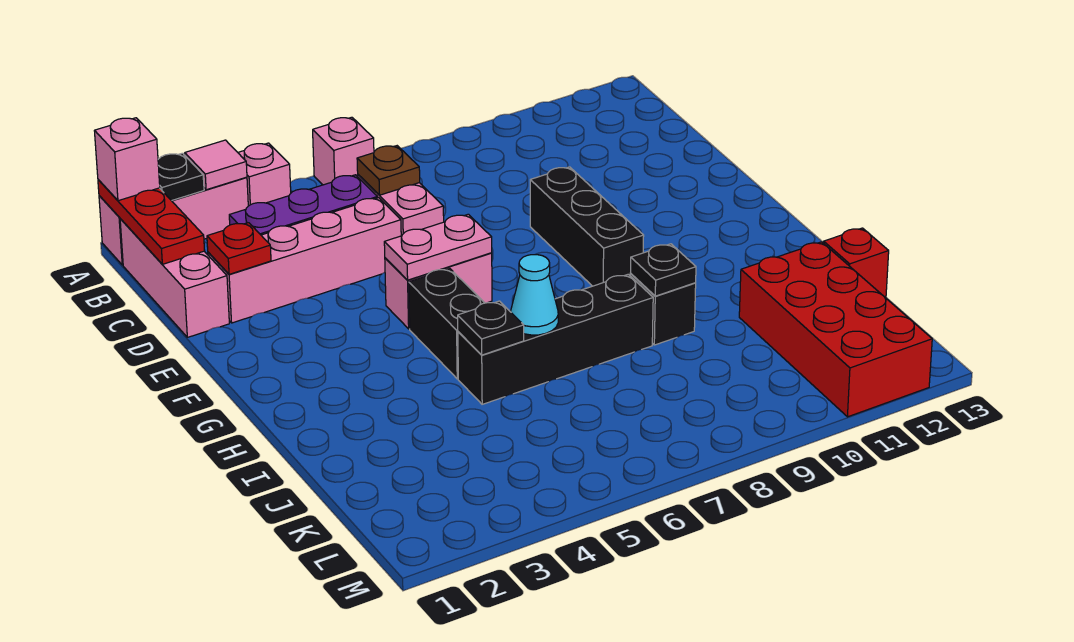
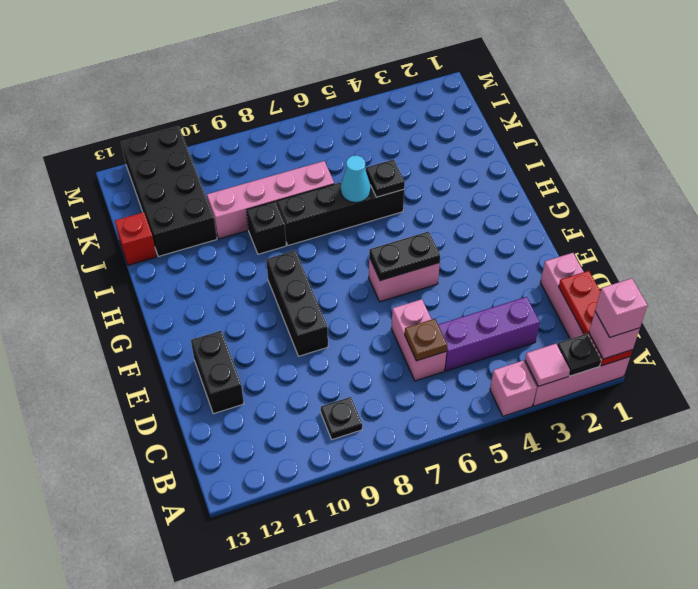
pink 1x1 brick [313,117,374,185] -> pink 1x1 brick moved to [595,278,647,337]
pink 1x4 brick [208,198,401,323] -> pink 1x4 brick moved to [207,161,334,239]
red 1x1 plate [207,223,271,274] -> none
pink 1x2 plate [384,214,492,280] -> black 1x2 plate [369,231,440,281]
black 1x2 brick [409,269,484,379] -> black 1x2 brick moved to [191,331,244,414]
black 1x1 plate [631,244,696,296] -> black 1x1 plate moved to [321,397,362,439]
red 2x4 brick [739,242,932,417] -> black 2x4 brick [121,126,217,257]

